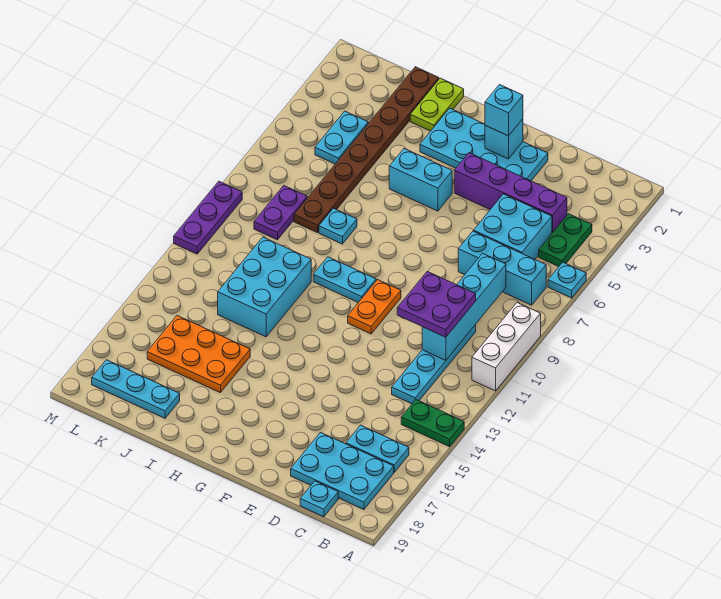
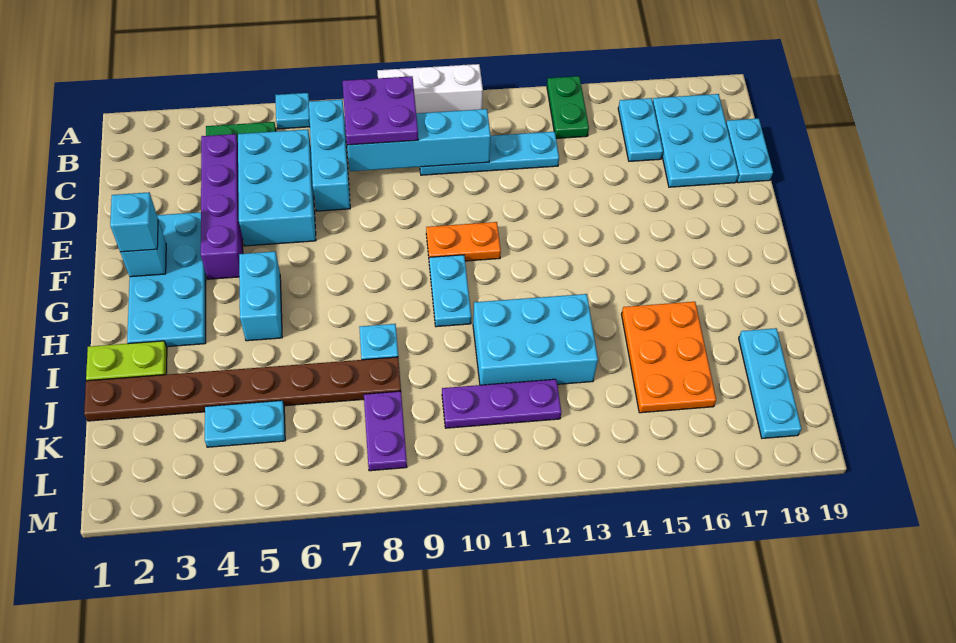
cyan 2x2 brick [474,194,552,259] -> cyan 2x3 brick [238,129,316,246]
purple 2x2 plate [397,271,476,337] -> purple 2x2 plate moved to [343,76,418,145]
cyan 1x1 plate [300,481,338,517] -> cyan 1x2 plate [726,118,773,183]
purple 1x2 plate [254,186,307,240] -> purple 1x2 plate turned to [364,391,407,471]
purple 1x3 plate [174,181,242,254] -> purple 1x3 plate moved to [442,379,561,428]

